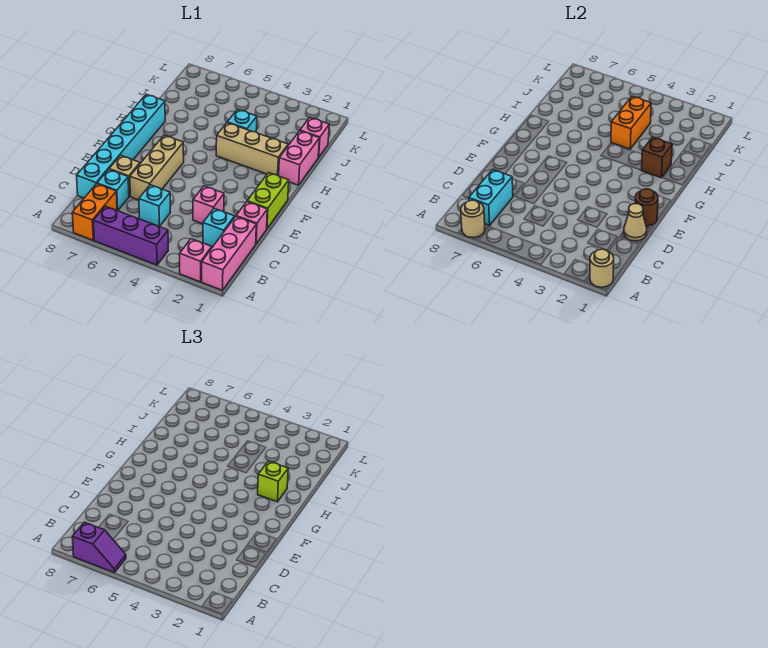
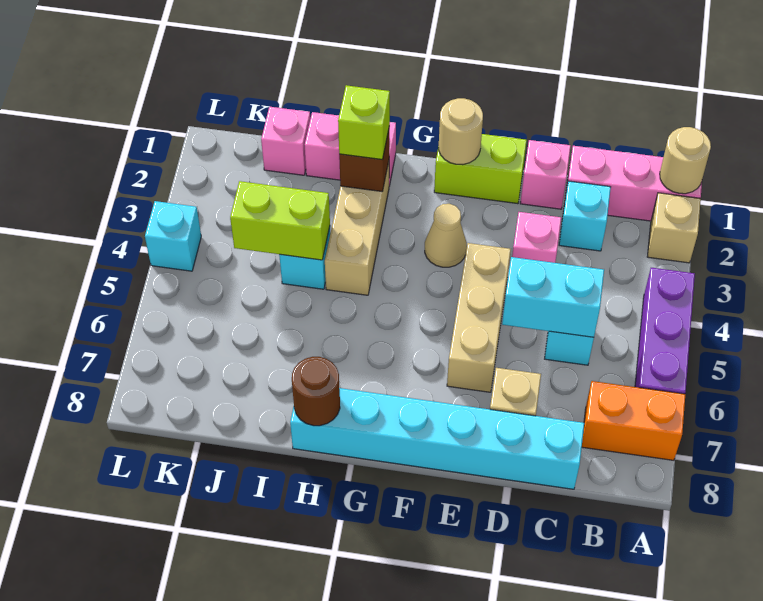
pink 1x1 brick [180,239,212,282] -> tan 1x1 brick [648,193,701,263]
purple 1x2 slope [72,522,126,572] -> none
tan 1x1 round brick [461,200,485,238] -> tan 1x1 round brick moved to [439,98,483,165]
cyan 1x2 brick [469,169,513,226] -> cyan 1x2 brick moved to [502,257,604,337]
cyan 1x1 brick [97,169,129,211] -> cyan 1x1 brick moved to [145,201,201,271]
tan 1x1 cone [624,204,647,241] -> tan 1x1 cone moved to [425,204,467,267]
tan 1x3 brick [130,135,184,200] -> tan 1x3 brick turned to [447,243,511,392]
brown 1x1 round brick [635,189,658,226] -> brown 1x1 round brick moved to [292,357,340,426]
orange 1x2 brick [611,96,651,149] -> lime 1x2 brick [230,181,330,260]

